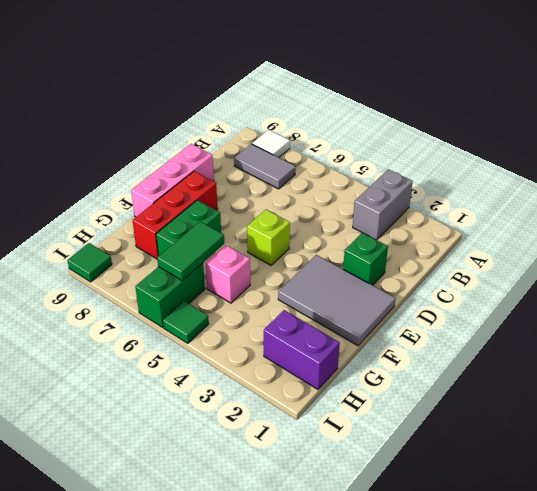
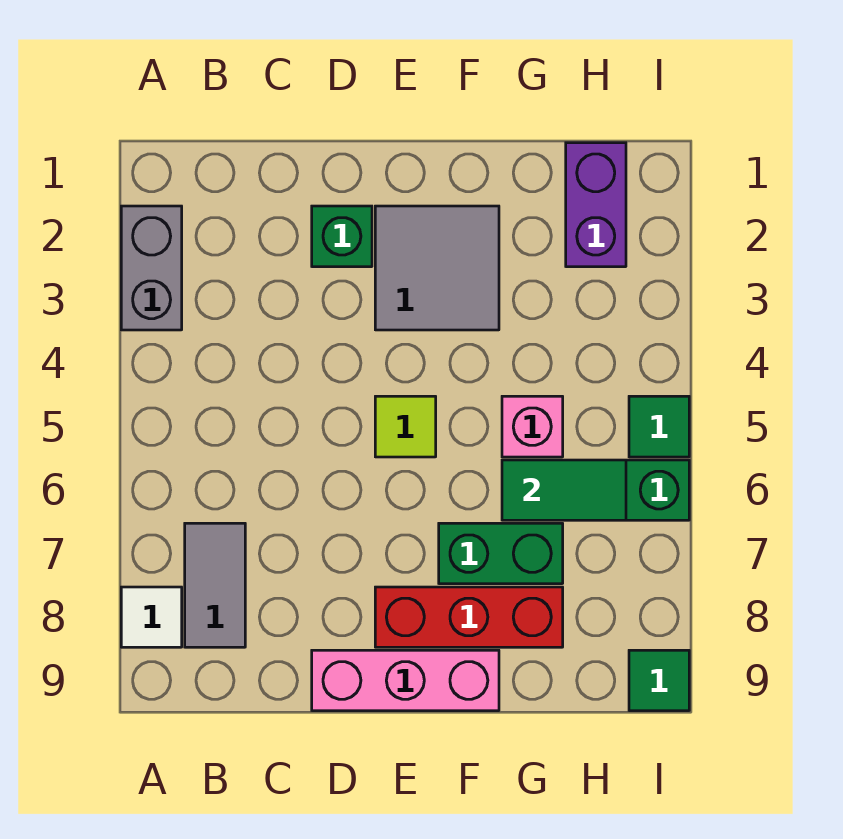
grey 1x2 brick [353,169,413,240] -> grey 1x2 brick turned to [121,206,182,330]
grey 2x3 tile [278,255,396,346] -> grey 2x2 tile [375,206,499,330]
lime 1x1 brick [247,210,290,265] -> lime 1x1 tile [375,396,436,457]

